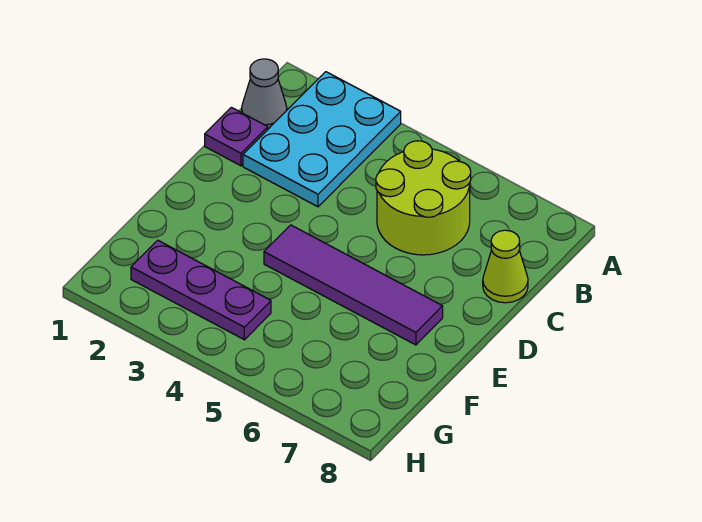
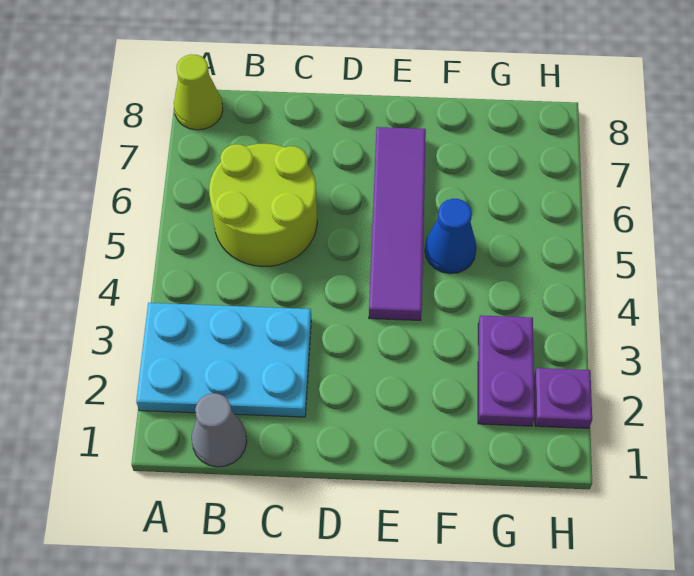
purple 1x1 plate [205,107,268,166] -> purple 1x1 plate moved to [534,368,592,428]
lime 1x1 cone [483,230,528,303] -> lime 1x1 cone moved to [174,54,223,130]
none -> blue 1x1 cone [425,199,476,274]
purple 1x3 plate [131,240,271,340] -> purple 1x2 plate [478,315,535,426]

